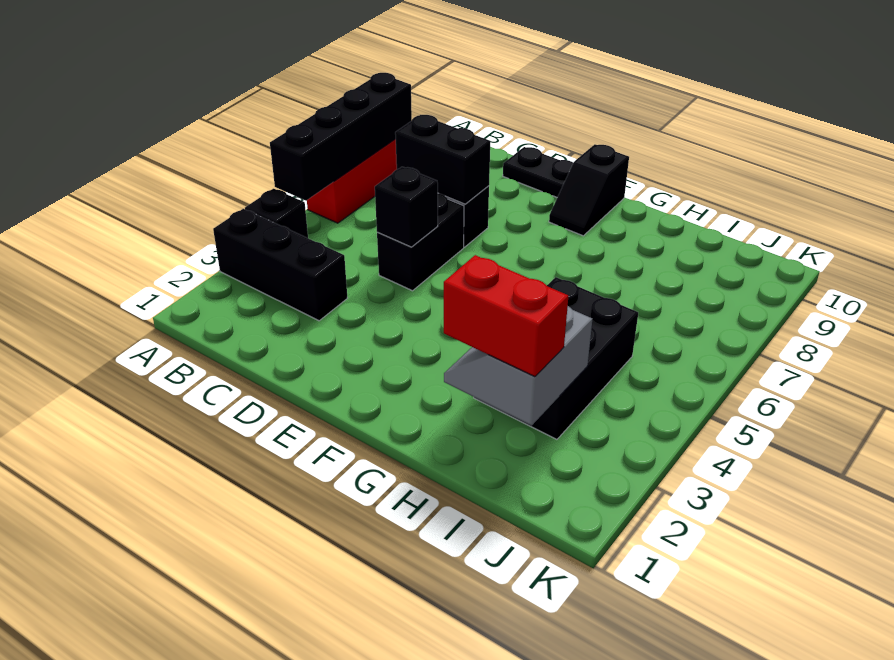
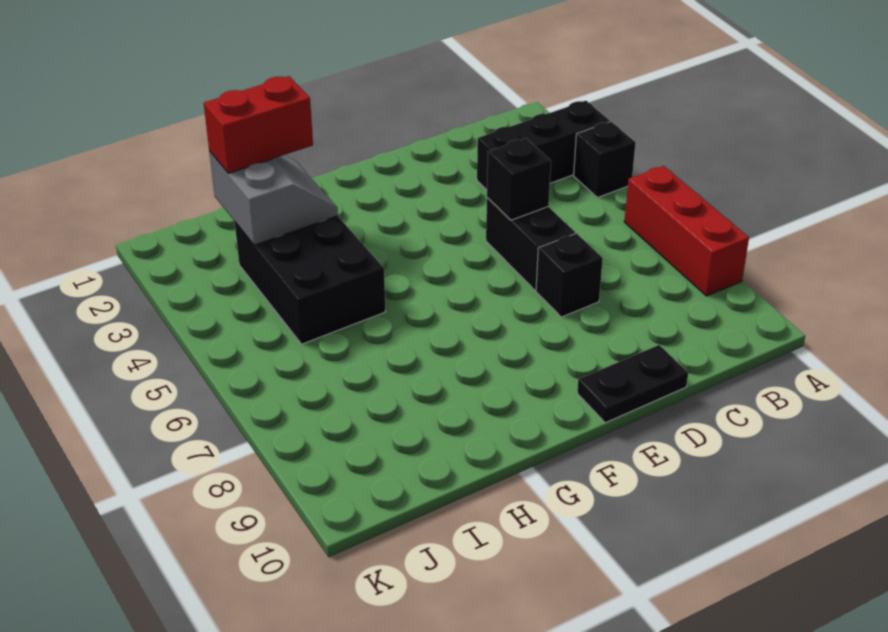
black 1x4 brick [270,73,412,201] -> none
black 1x2 brick [395,115,490,204] -> none
black 1x2 slope [549,144,629,236] -> none

